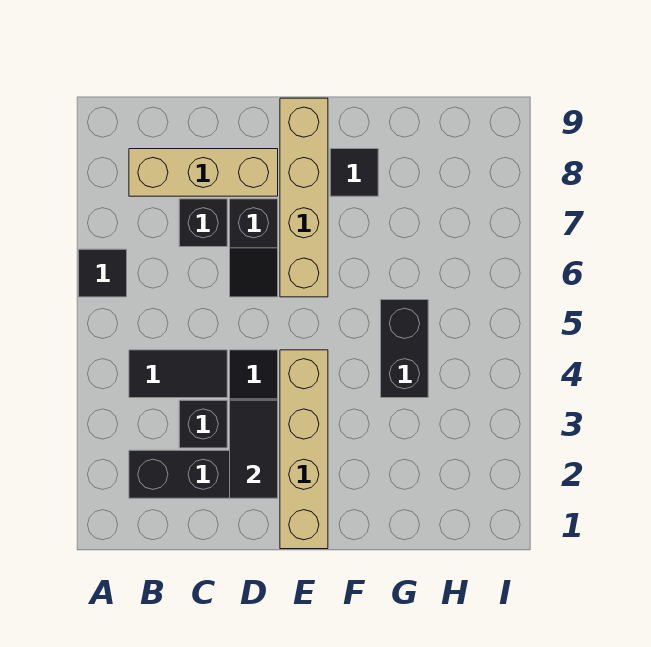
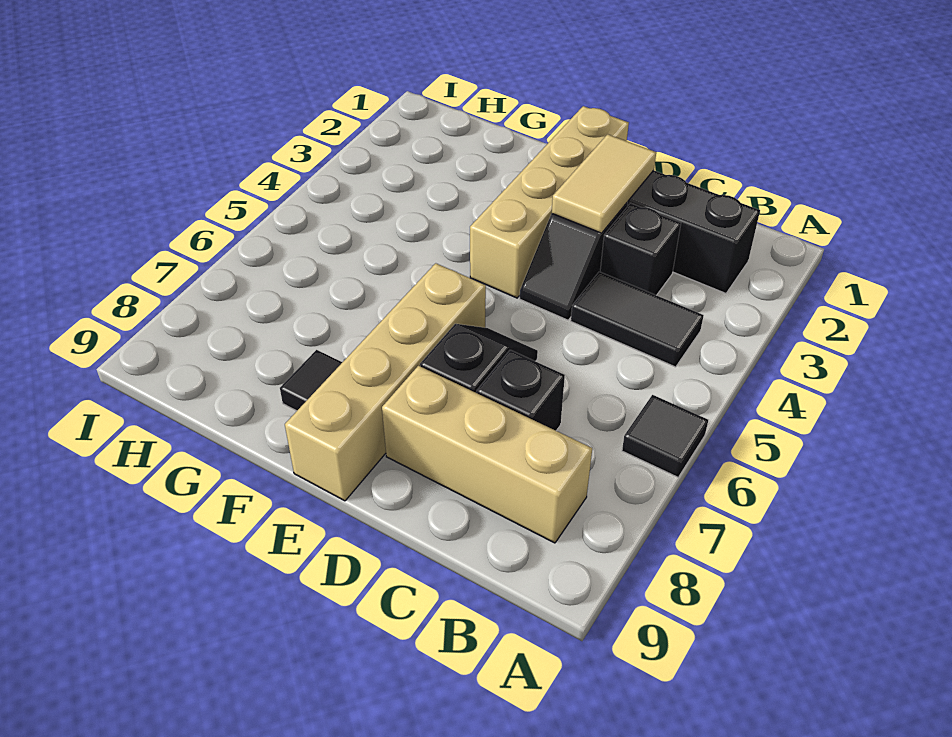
black 1x2 tile [230,400,278,498] -> tan 1x2 tile [552,134,656,233]
black 1x2 brick [381,300,428,398] -> none

